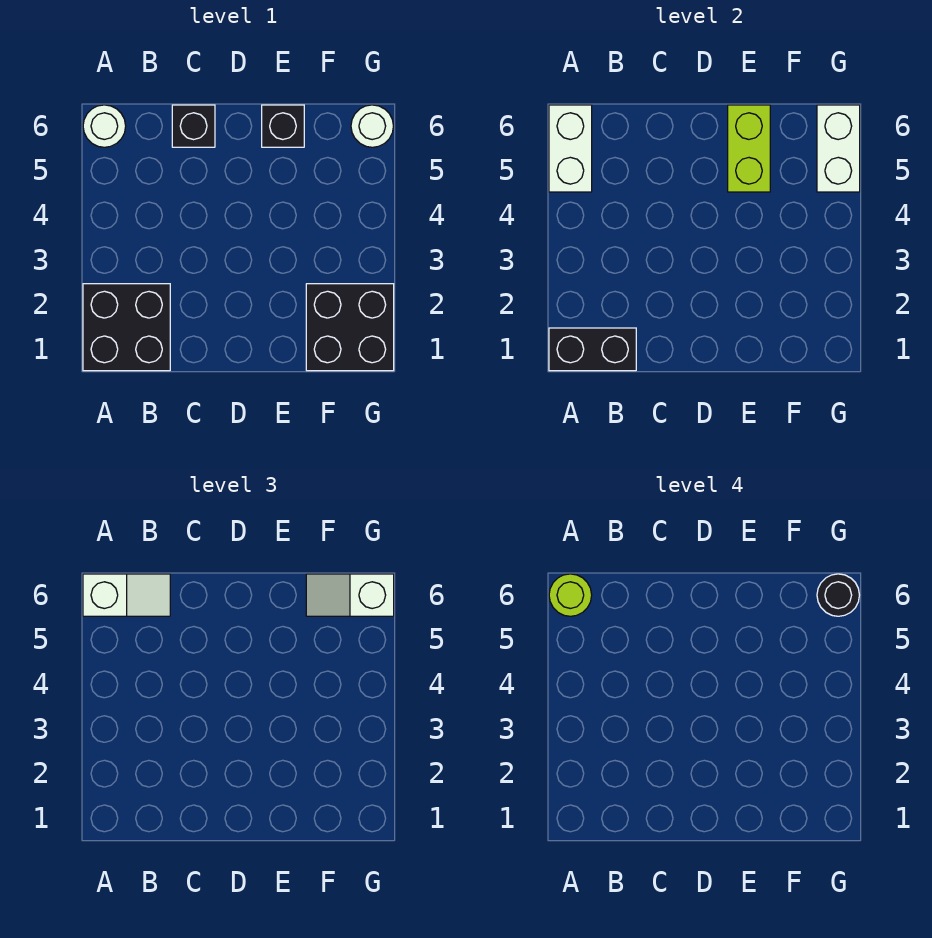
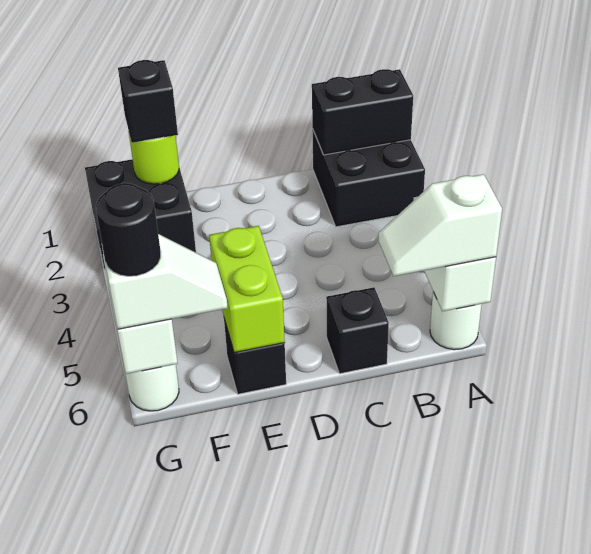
lime 1x1 round brick [549,574,592,616] -> lime 1x1 round brick moved to [129,134,179,184]
none -> black 1x1 brick [118,60,178,143]

